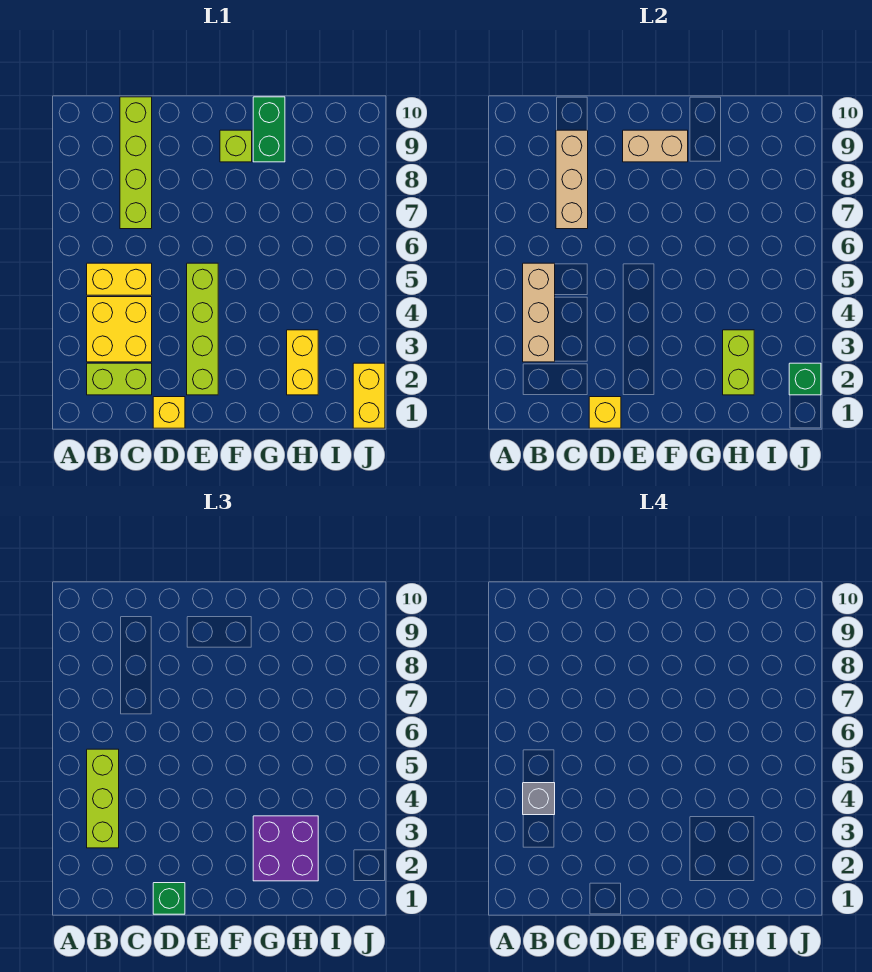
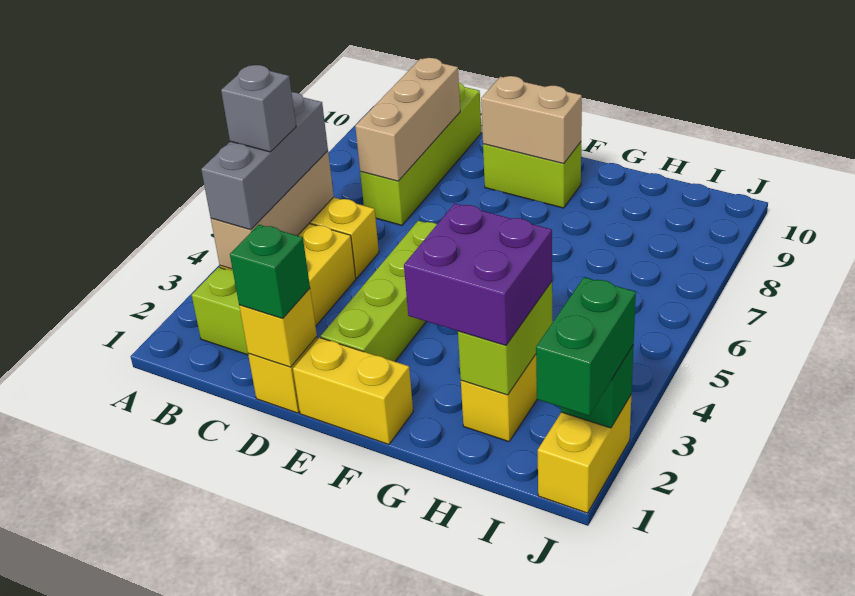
lime 1x3 brick [87,749,119,848] -> grey 1x3 brick [201,92,328,230]
none -> yellow 1x2 brick [293,338,413,445]
lime 1x1 brick [220,130,252,162] -> lime 1x2 brick [483,142,581,208]
green 1x2 brick [253,97,285,162] -> green 1x2 brick moved to [536,277,636,416]

